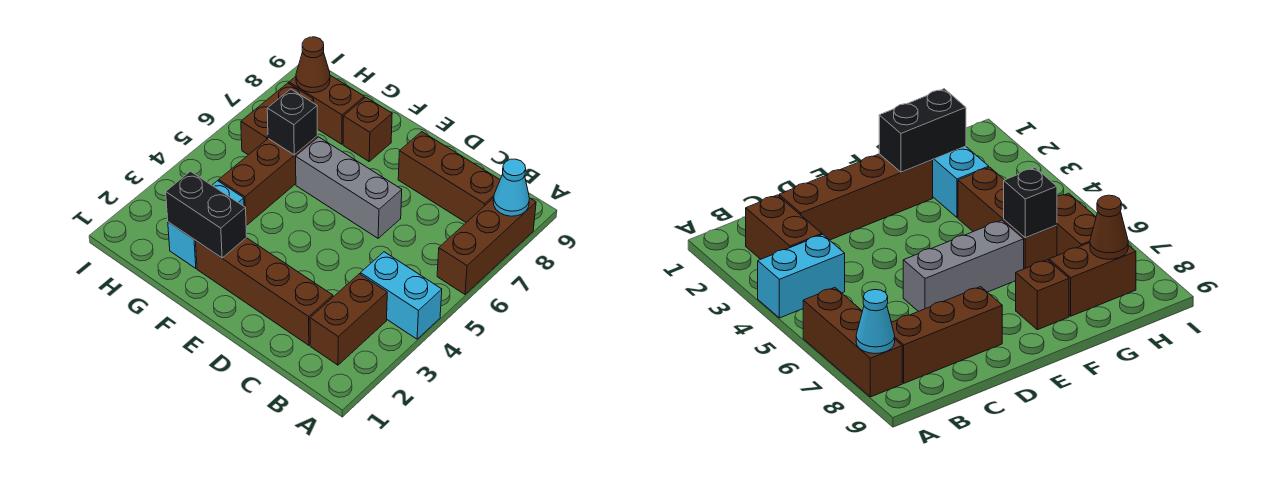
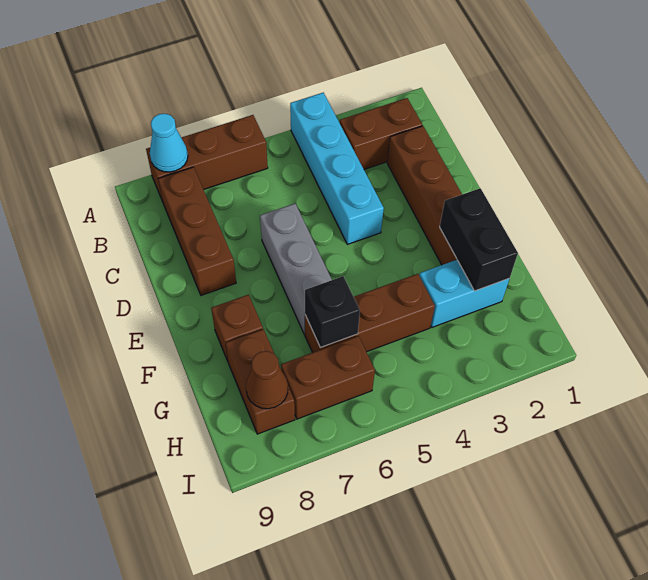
cyan 1x2 brick [361,252,442,339] -> cyan 1x4 brick [290,93,384,244]

